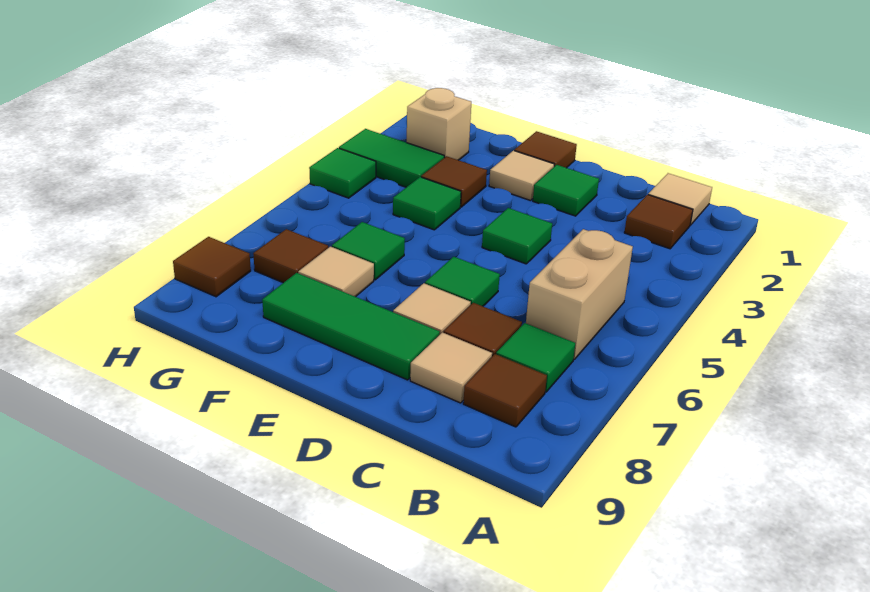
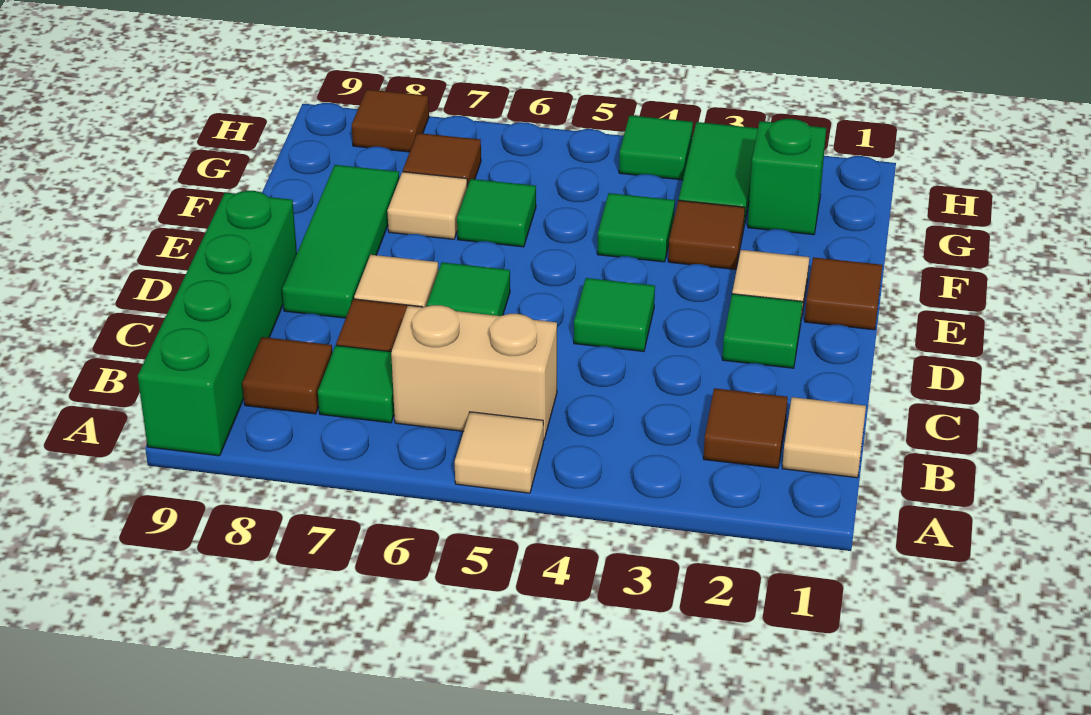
none -> green 1x4 brick [138,191,297,456]
tan 1x1 tile [410,332,492,403] -> tan 1x1 tile moved to [455,412,543,493]
tan 1x1 brick [407,88,471,160] -> green 1x1 brick [748,119,826,235]

